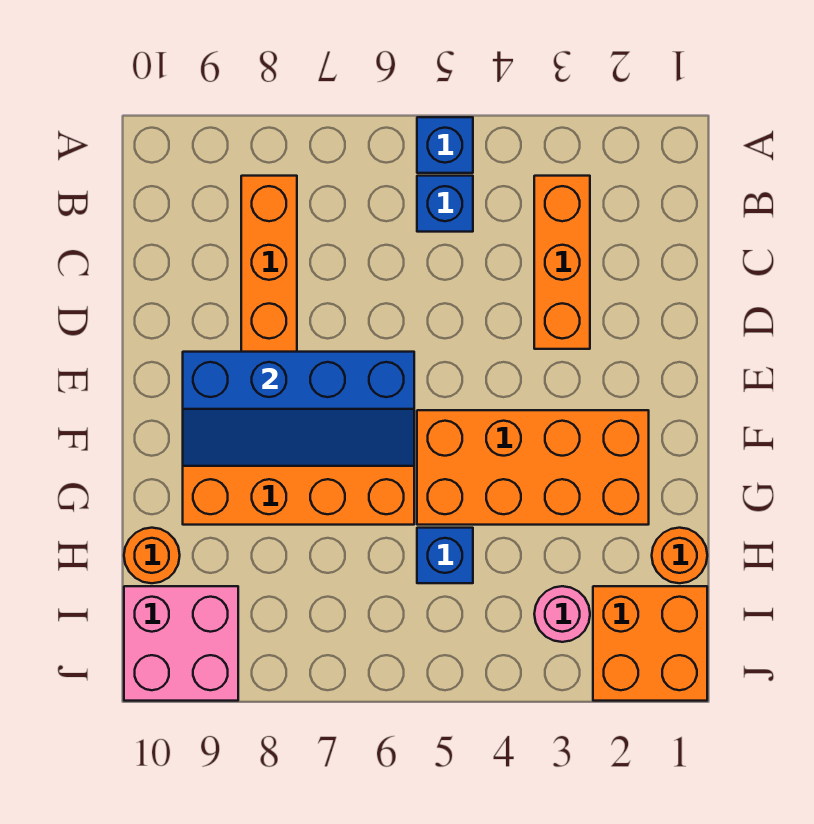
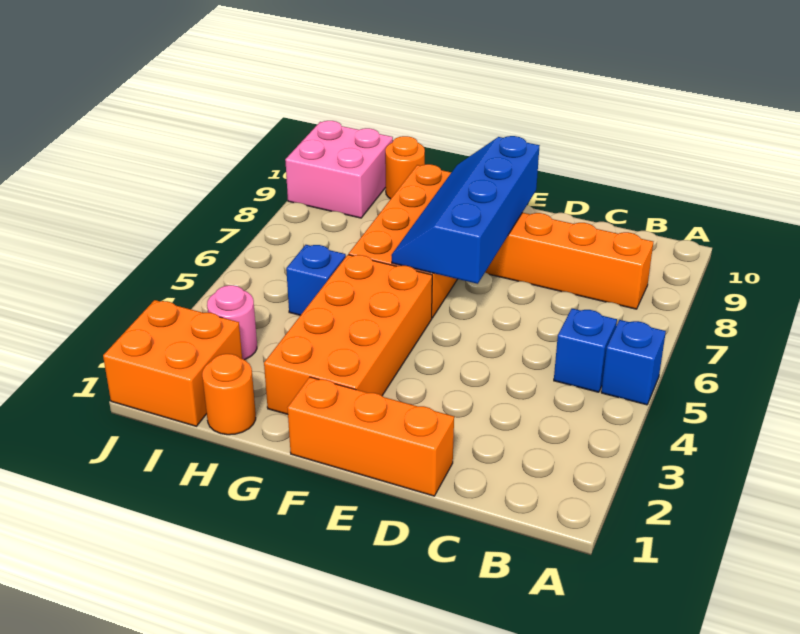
orange 1x3 brick [534,176,590,349] -> orange 1x3 brick moved to [288,377,454,496]

